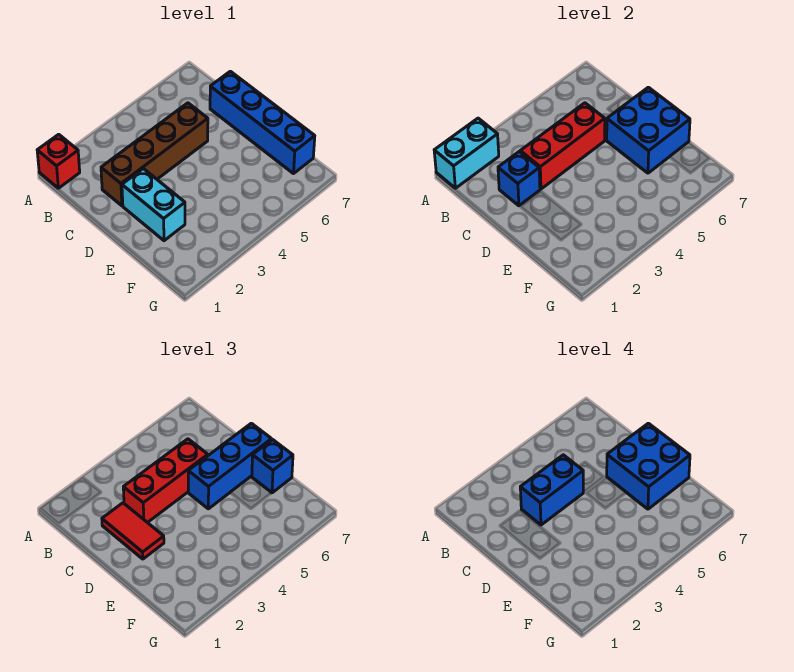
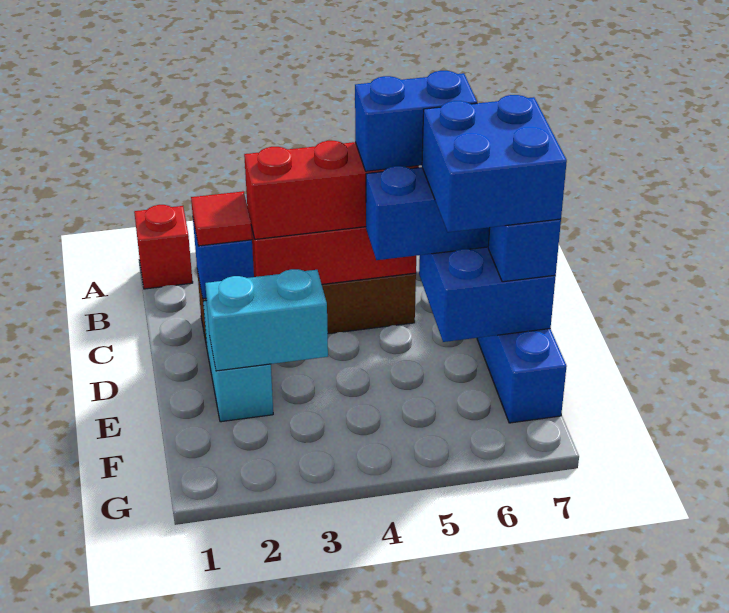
cyan 1x2 brick [434,118,499,188] -> cyan 1x2 brick moved to [205,269,328,371]
red 1x2 tile [102,503,164,559] -> red 1x1 tile [191,191,252,246]
blue 1x2 brick [520,455,583,525] -> blue 1x2 brick moved to [355,71,477,171]

